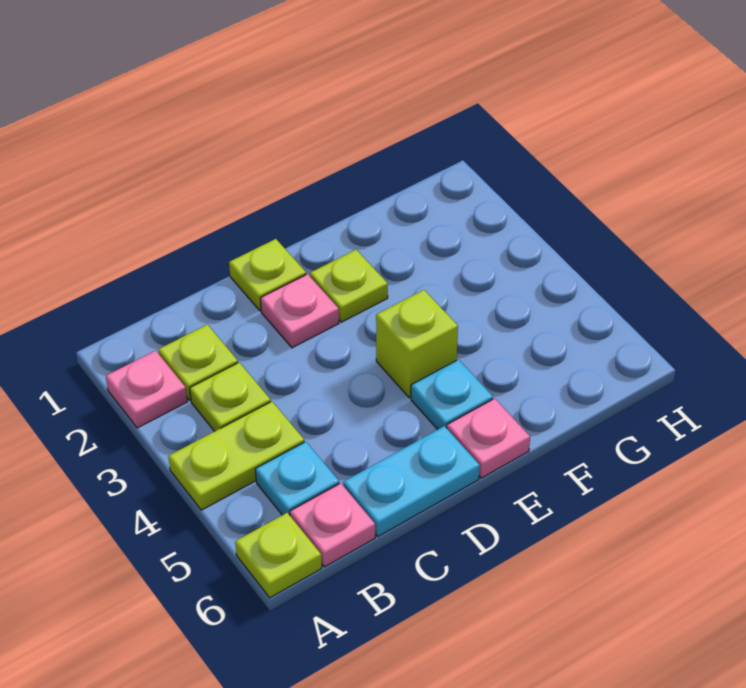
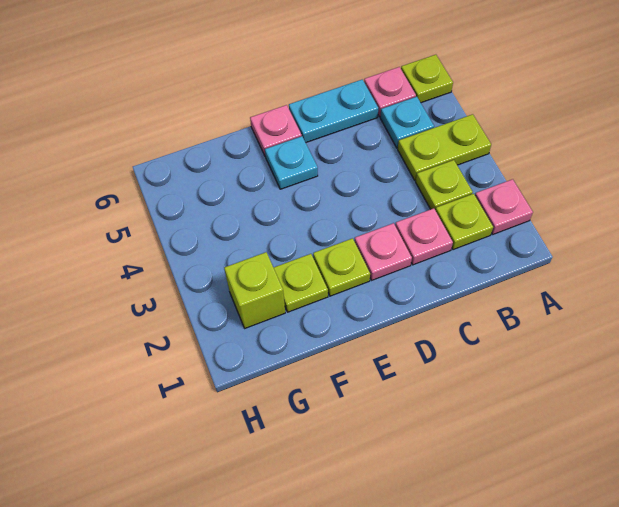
none -> pink 1x1 plate [395,208,453,265]
lime 1x1 plate [229,239,306,311] -> lime 1x1 plate moved to [274,254,328,312]
lime 1x1 brick [376,290,458,398] -> lime 1x1 brick moved to [224,252,285,328]

